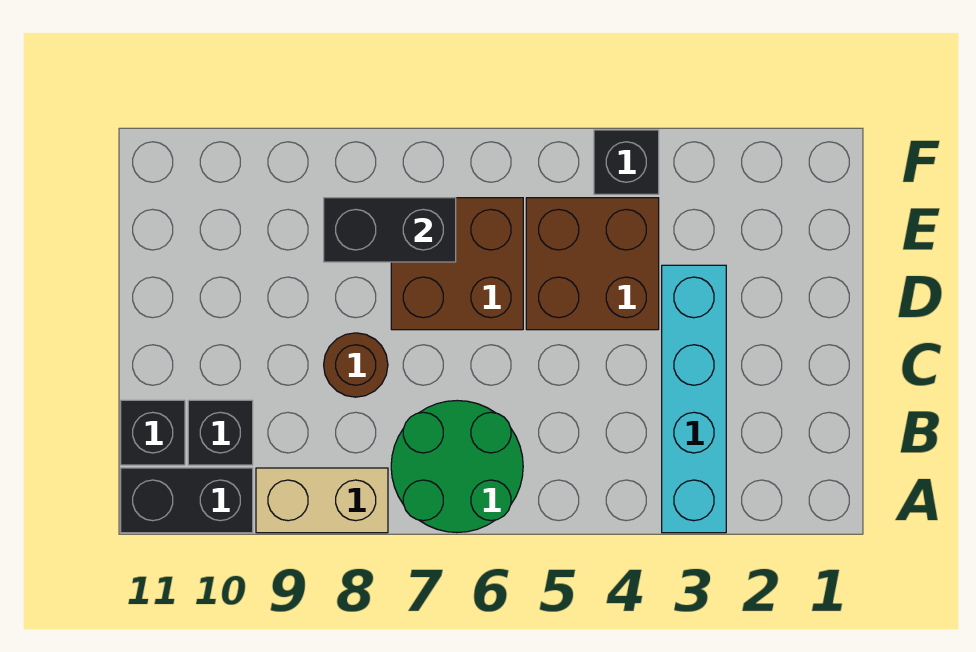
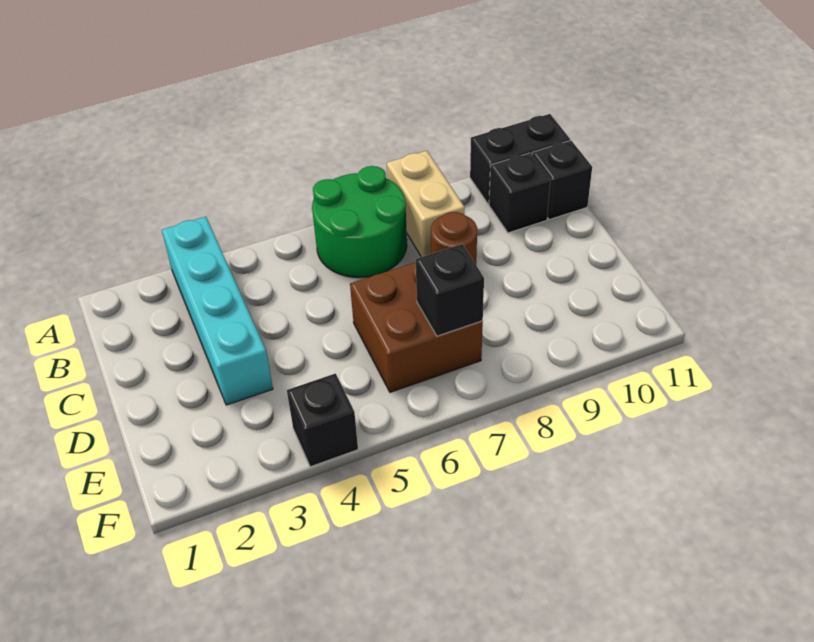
tan 1x2 brick [256,468,388,533] -> tan 1x2 brick turned to [387,151,465,257]
brown 2x2 brick [526,198,659,330] -> none
black 1x2 brick [324,198,456,262] -> black 1x1 brick [416,244,484,336]

